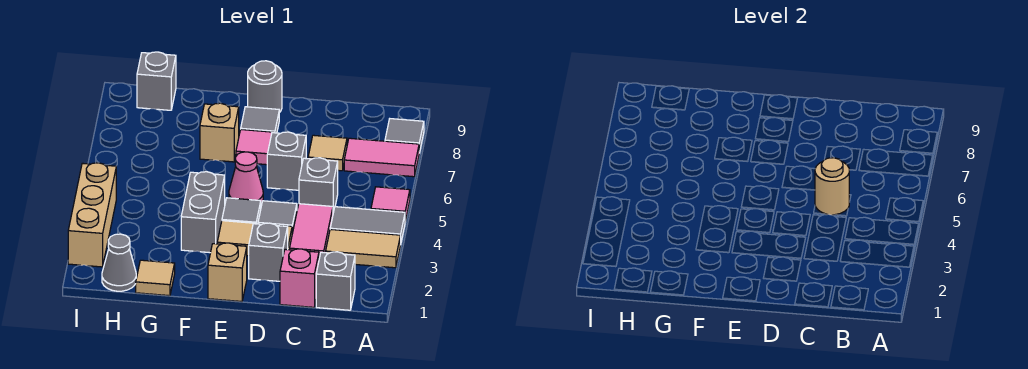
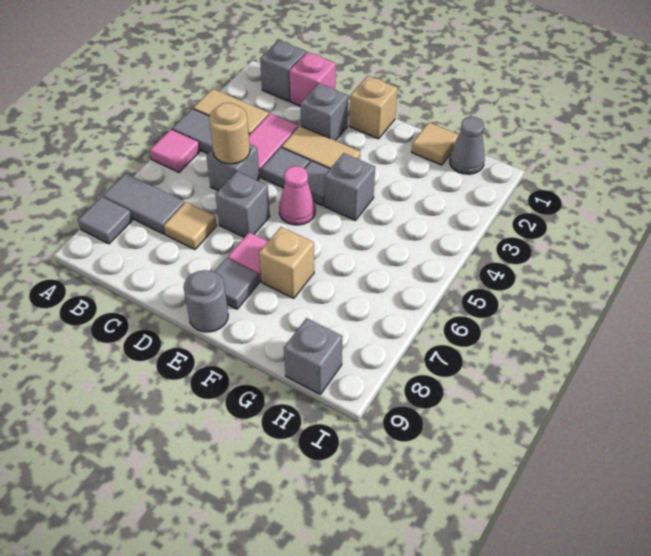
pink 1x2 tile [344,138,419,177] -> grey 1x2 tile [103,173,184,234]
grey 1x2 brick [181,172,225,253] -> grey 1x1 brick [325,153,375,221]
tan 1x3 brick [68,163,116,267] -> none

